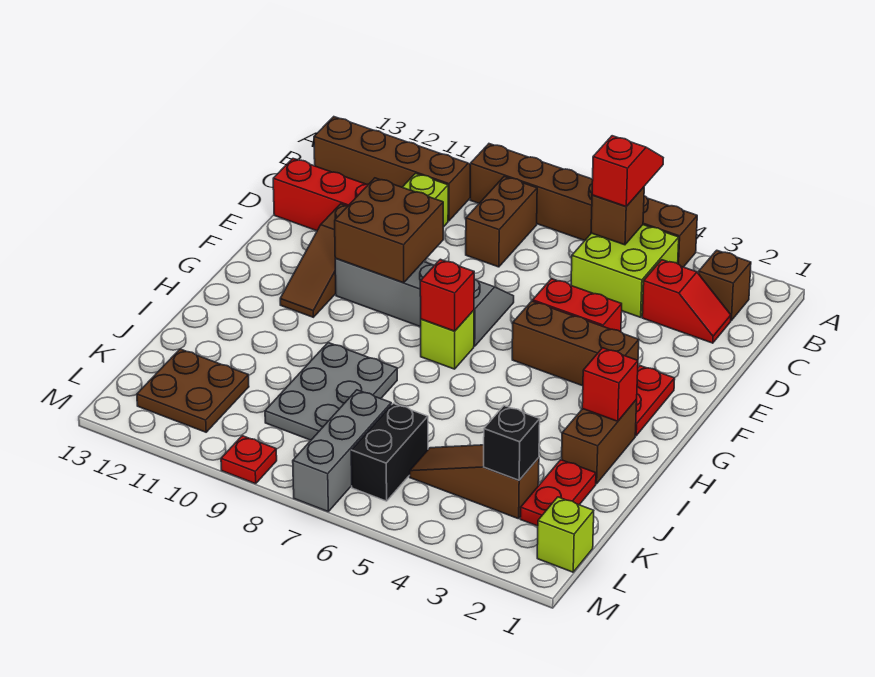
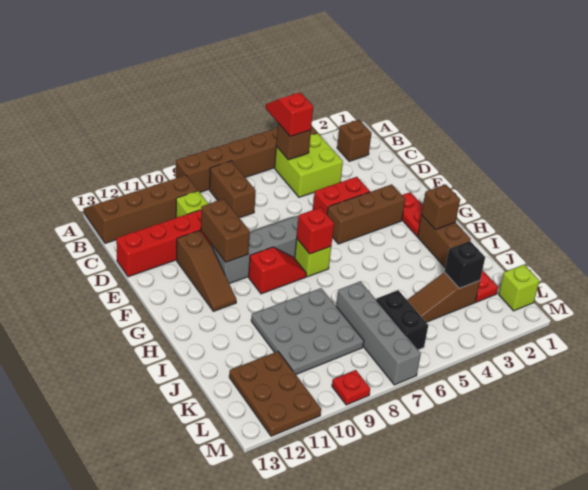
red 1x2 slope [642,260,731,343] -> red 1x2 slope moved to [249,247,306,294]
brown 2x2 brick [335,178,443,283] -> brown 1x2 brick [201,199,250,262]
red 1x1 brick [582,348,638,421] -> brown 1x1 brick [421,184,460,230]
grey 2x3 plate [265,343,397,440] -> grey 3x3 plate [251,288,364,374]
grey 1x3 brick [293,390,391,511] -> grey 1x4 brick [336,281,421,385]
brown 2x2 plate [137,349,249,432] -> brown 2x3 plate [229,351,321,436]

